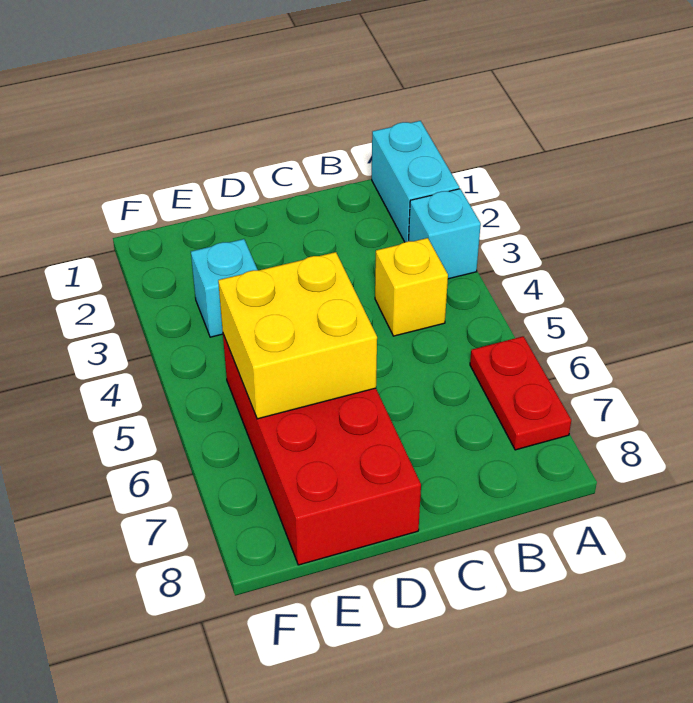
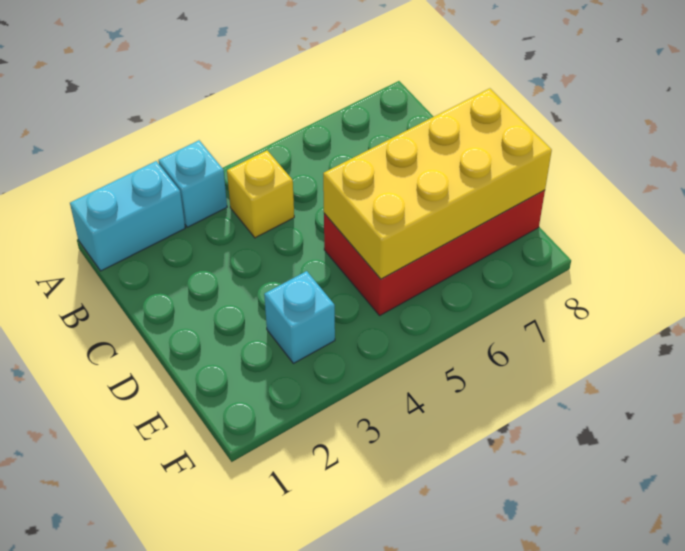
red 1x2 plate [470,336,571,450] -> none
yellow 2x2 brick [218,252,377,419] -> yellow 2x4 brick [323,88,552,279]

